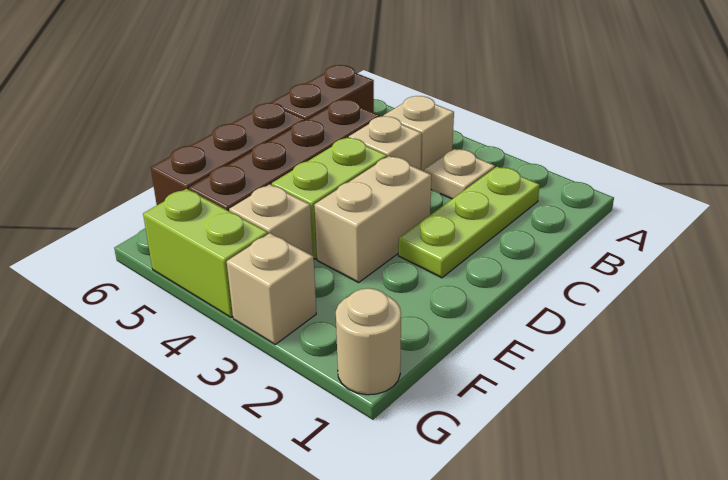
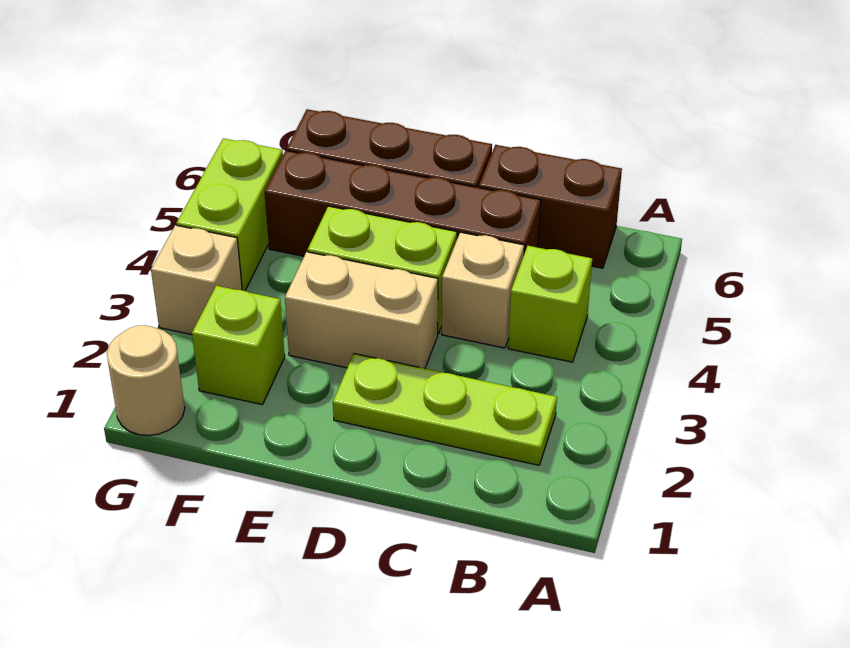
tan 1x1 plate [424,149,495,199] -> none
tan 1x1 brick [383,96,454,171] -> lime 1x1 brick [508,246,592,362]
none -> lime 1x1 brick [192,286,285,405]
tan 1x1 brick [229,184,313,256] -> none

